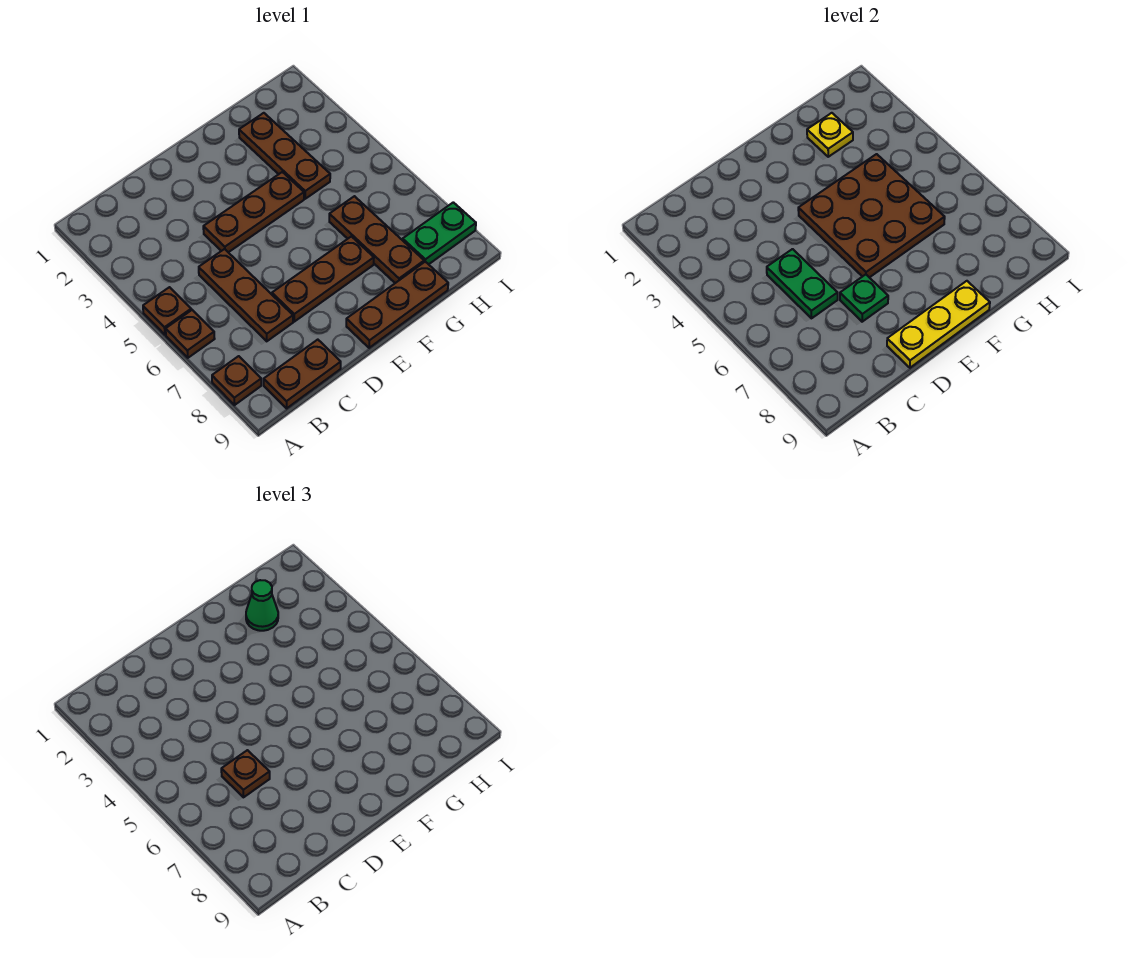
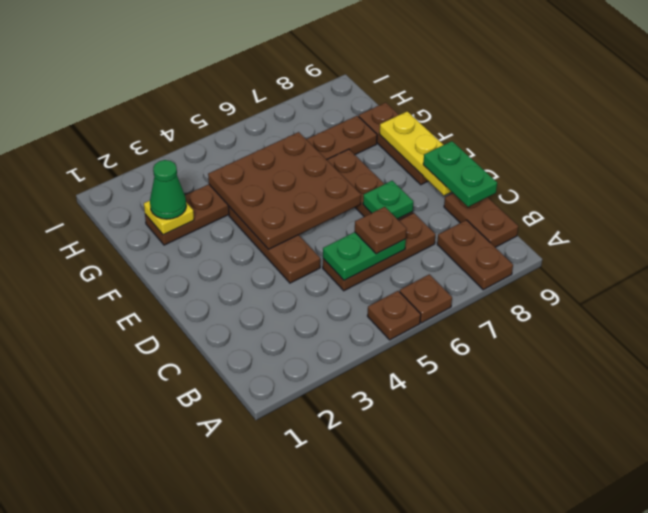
brown 1x1 plate [212,356,261,405] -> brown 1x2 plate [437,220,513,290]
green 1x2 plate [403,202,476,264] -> green 1x2 plate moved to [423,141,497,207]

